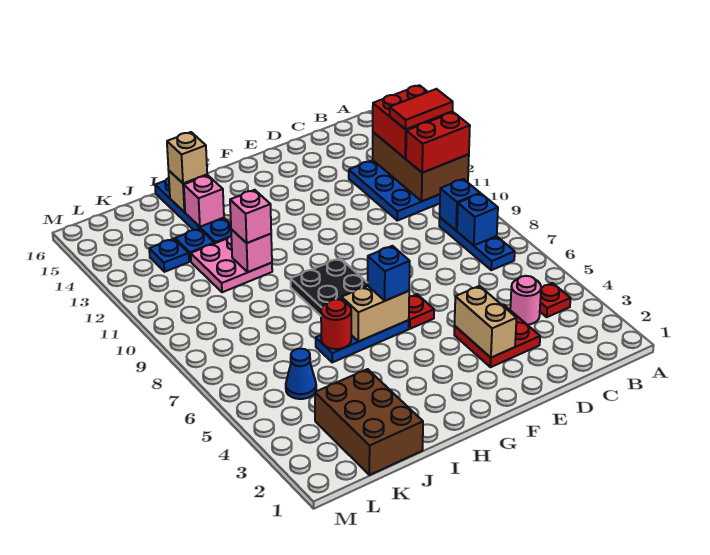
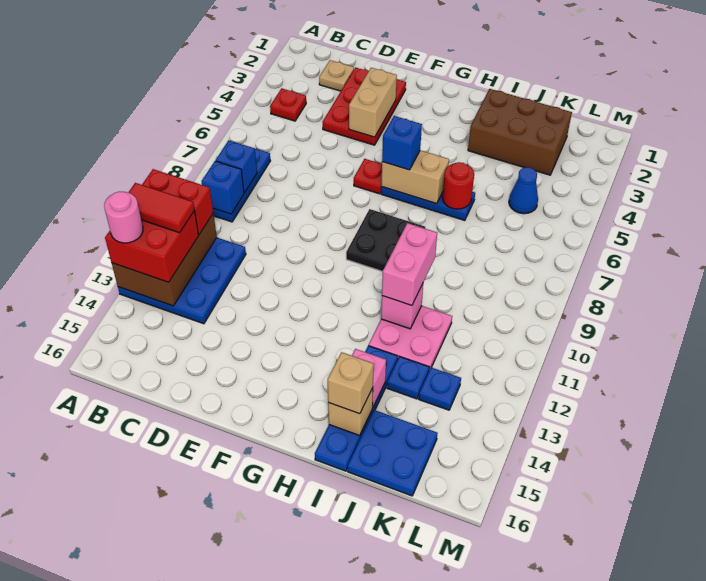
none -> tan 1x1 plate [319,60,354,91]
pink 1x1 round brick [510,276,541,325] -> pink 1x1 round brick moved to [104,191,143,243]
red 2x2 plate [454,304,540,367] -> red 2x3 plate [323,68,406,145]
pink 1x1 brick [230,190,271,243] -> pink 1x2 brick [382,223,437,306]
brown 2x3 brick [315,369,423,475] -> brown 2x3 brick turned to [468,89,572,175]
none -> blue 2x2 plate [348,410,437,496]

